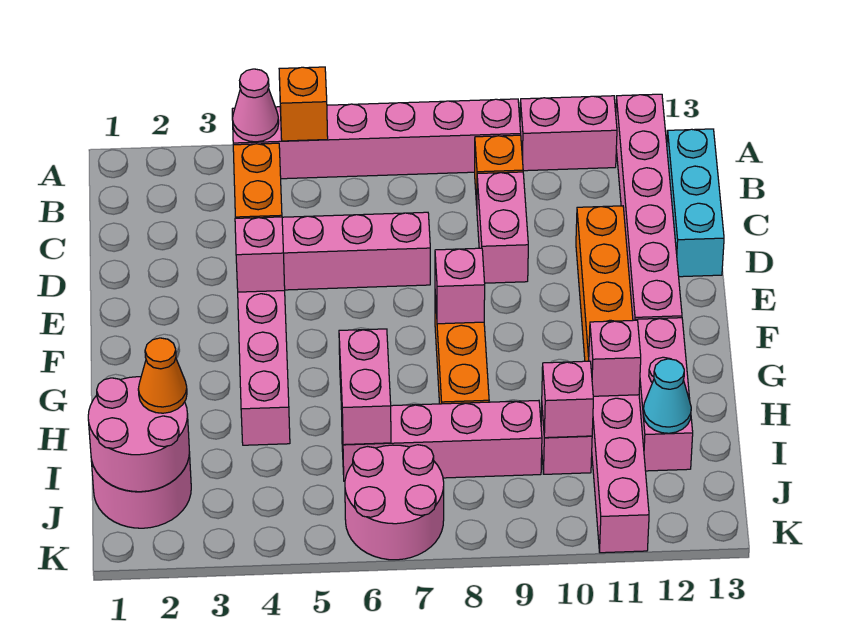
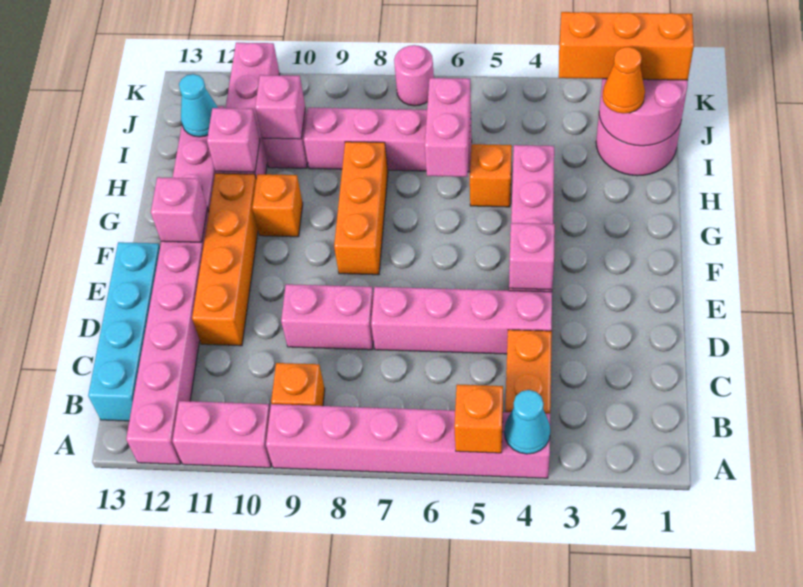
pink 1x1 cone [232,69,279,142] -> cyan 1x1 cone [504,390,550,454]
cyan 1x3 brick [667,129,724,277] -> cyan 1x4 brick [88,242,160,421]
pink 1x2 brick [477,172,528,283] -> pink 1x2 brick turned to [281,284,374,350]
pink 1x1 brick [435,248,485,324] -> pink 1x1 brick moved to [151,177,207,242]
none -> orange 1x1 brick [252,174,303,237]
none -> orange 1x1 brick [470,144,512,207]
none -> orange 1x3 brick [559,12,694,80]
pink 2x2 round brick [345,445,444,560] -> pink 1x1 round brick [394,45,434,106]

